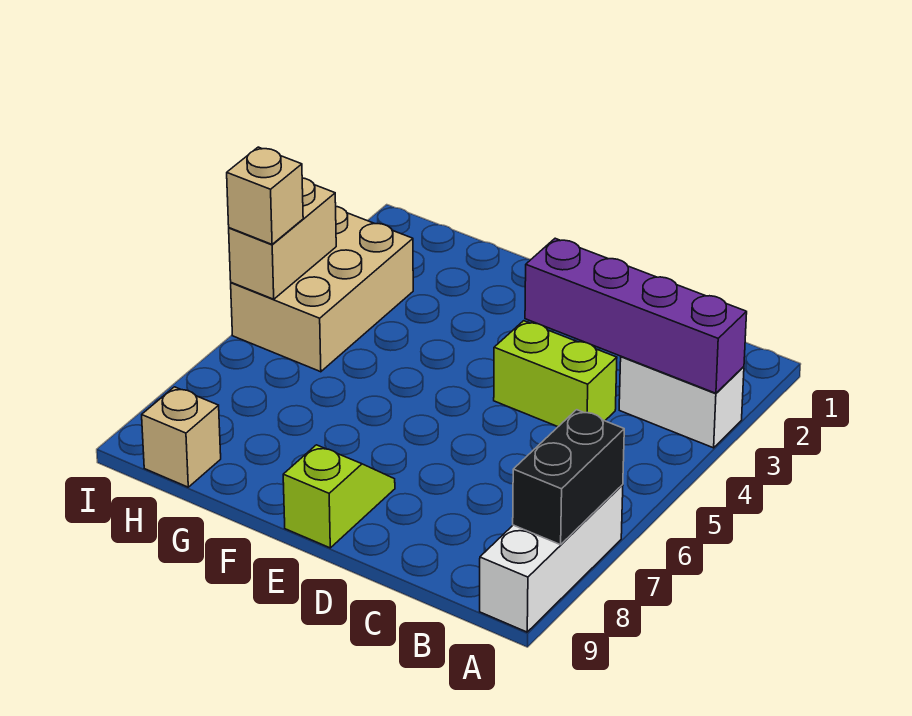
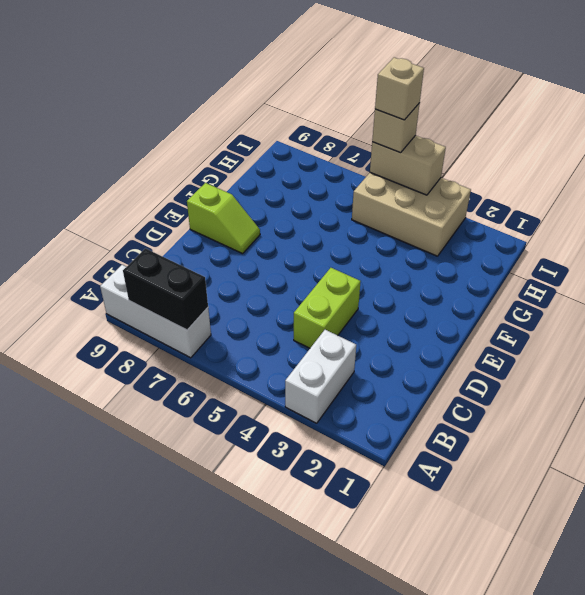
purple 1x4 brick [525,238,747,393] -> none
tan 1x1 brick [142,387,221,487] -> tan 1x1 brick moved to [375,57,424,120]

